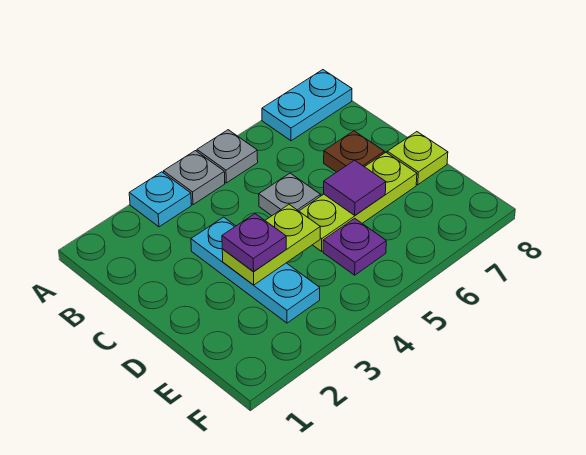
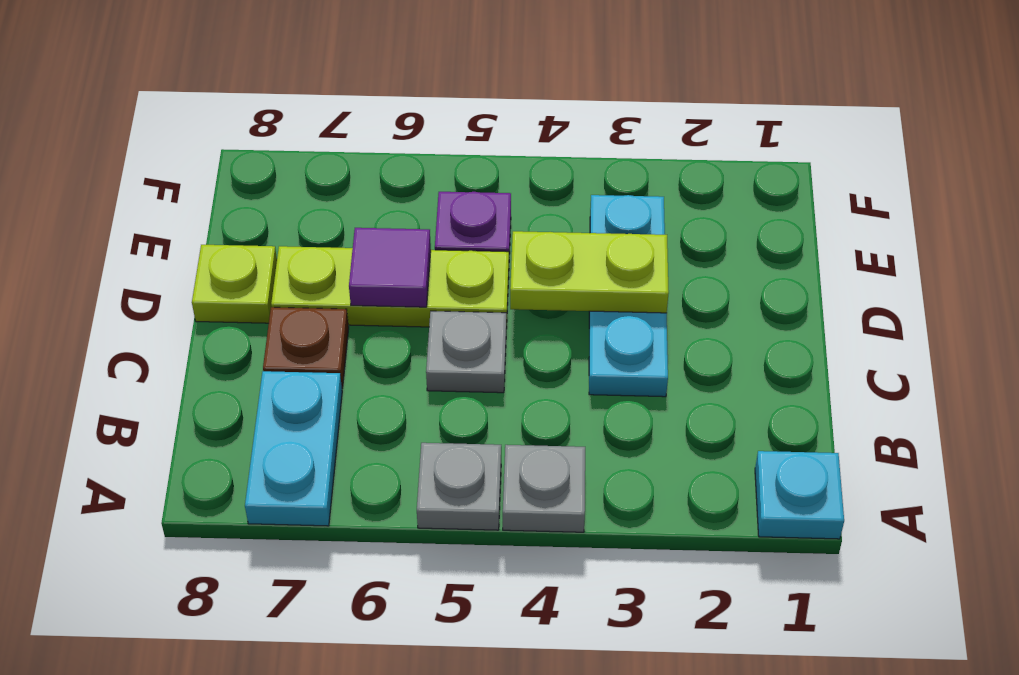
cyan 1x1 plate [129,172,191,227] -> cyan 1x1 plate moved to [755,451,844,539]
cyan 1x2 plate [262,70,352,141] -> cyan 1x2 plate turned to [245,371,342,526]
purple 1x1 plate [222,214,286,272] -> none

